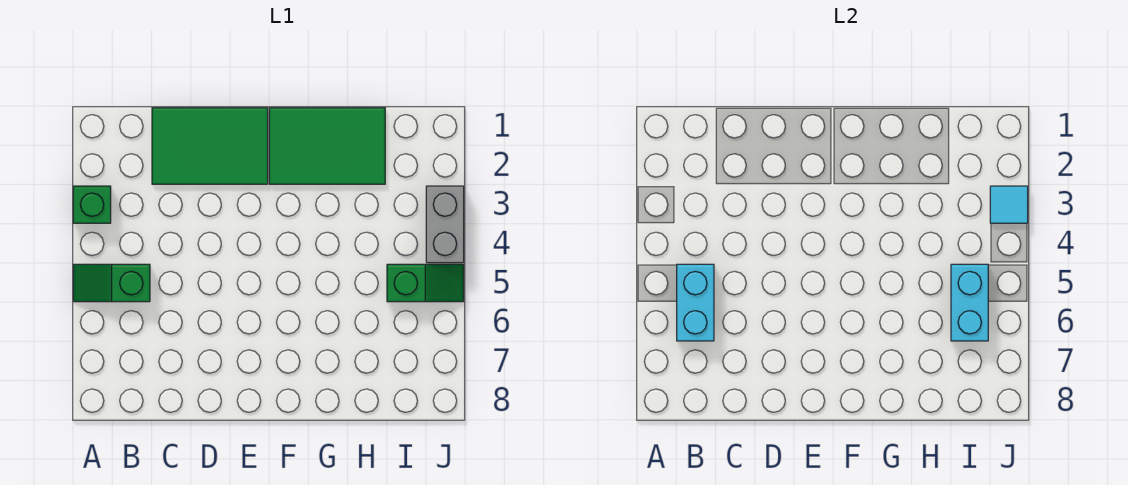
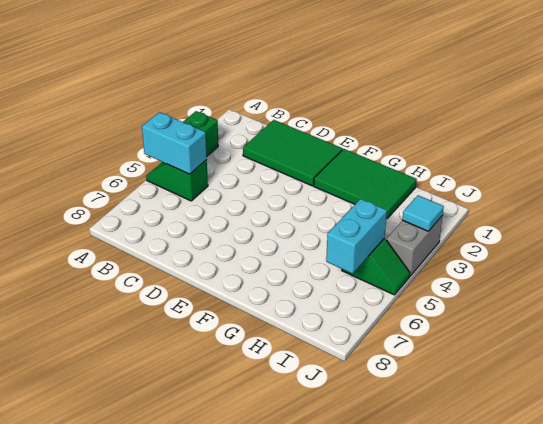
cyan 1x2 brick [677,264,714,341] -> cyan 1x2 brick turned to [142,112,207,174]

